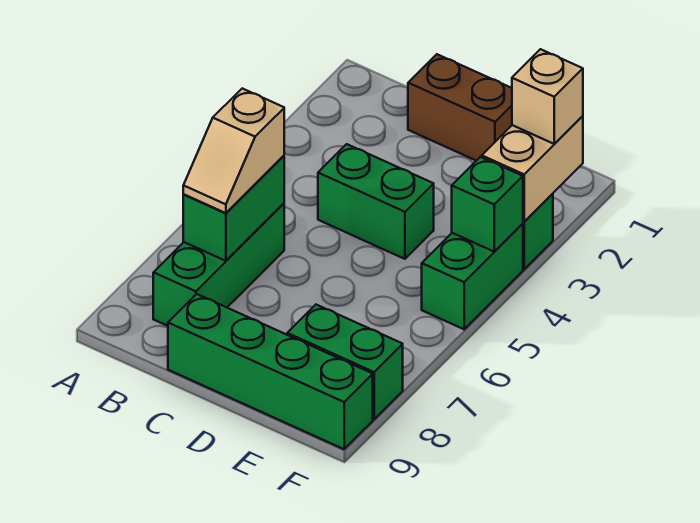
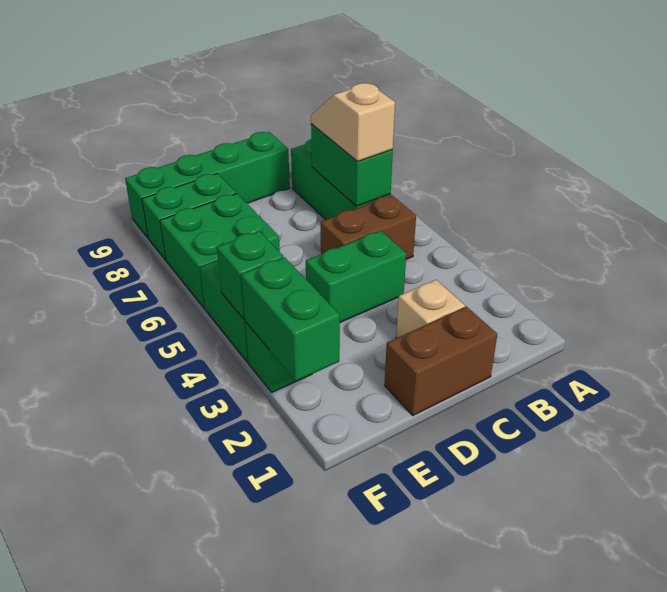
none -> brown 1x2 brick [321,195,416,259]
none -> green 2x2 brick [160,194,280,308]
tan 1x2 brick [482,116,583,222] -> green 1x2 brick [241,257,340,381]
tan 1x1 brick [512,49,583,144] -> tan 1x1 brick moved to [396,280,465,338]

